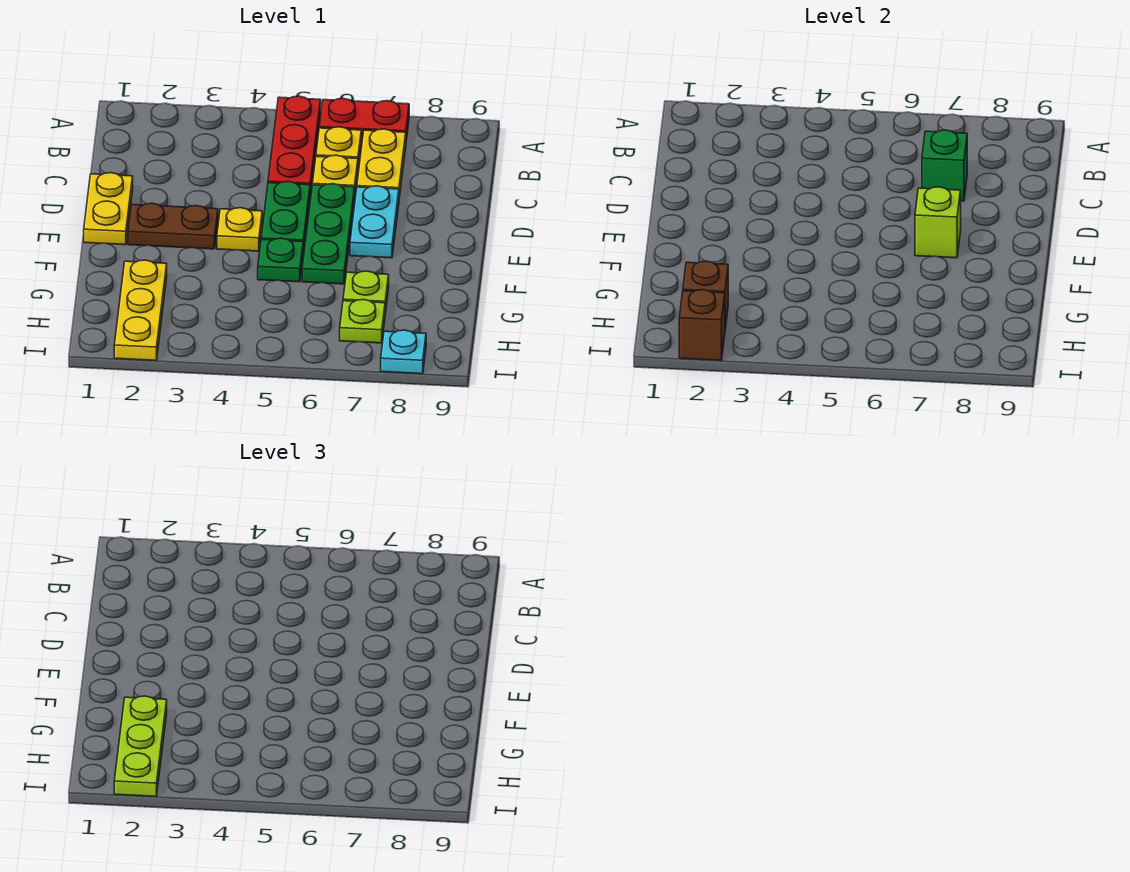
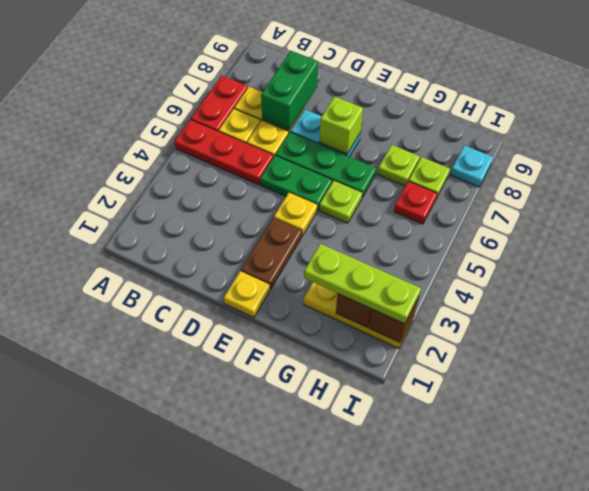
green 1x1 brick [922,130,967,201] -> green 1x2 brick [261,51,318,130]
yellow 1x2 plate [84,173,133,245] -> yellow 1x1 plate [224,271,270,317]
green 1x1 plate [258,238,303,282] -> lime 1x1 plate [319,181,362,223]
none -> red 1x1 plate [394,181,437,224]

